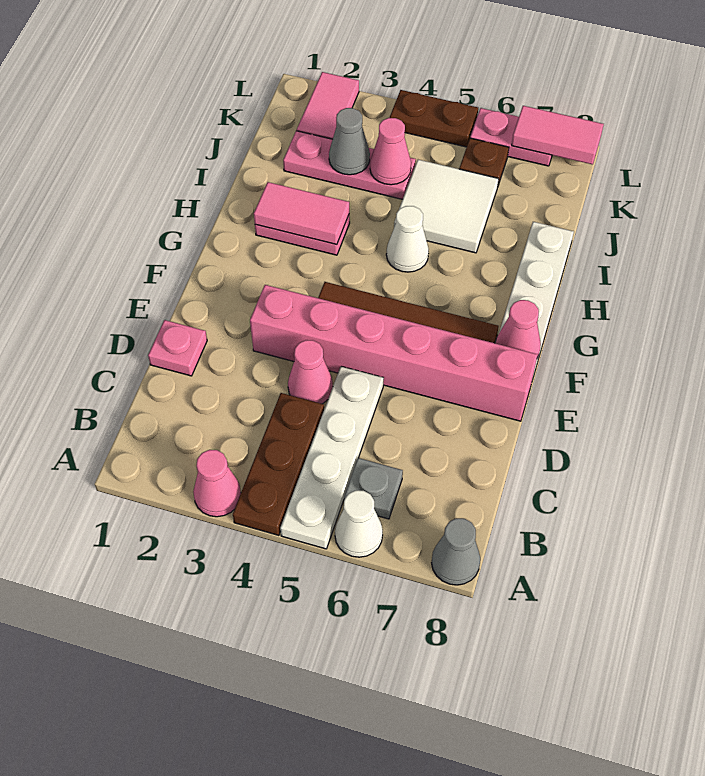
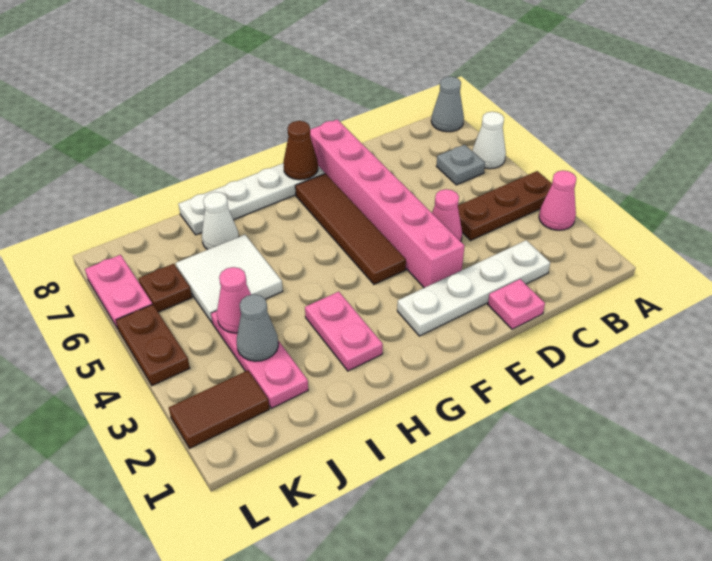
white 1x4 plate [280,366,384,549] -> white 1x4 plate moved to [397,240,550,336]
pink 1x1 cone [496,300,541,358] -> brown 1x1 cone [283,121,318,180]
pink 1x2 tile [254,182,349,245] -> none
white 1x1 cone [386,206,429,272] -> white 1x1 cone moved to [202,192,239,250]
pink 1x2 tile [297,72,359,139] -> brown 1x2 tile [169,371,269,448]
pink 1x2 tile [512,106,604,164] -> none

